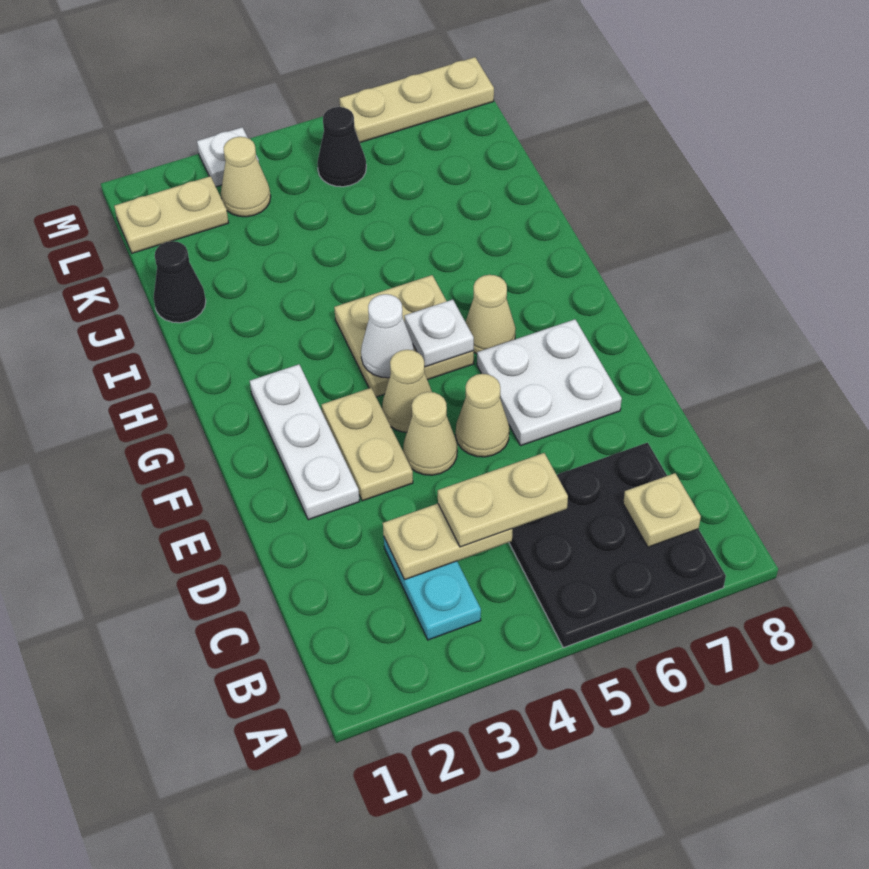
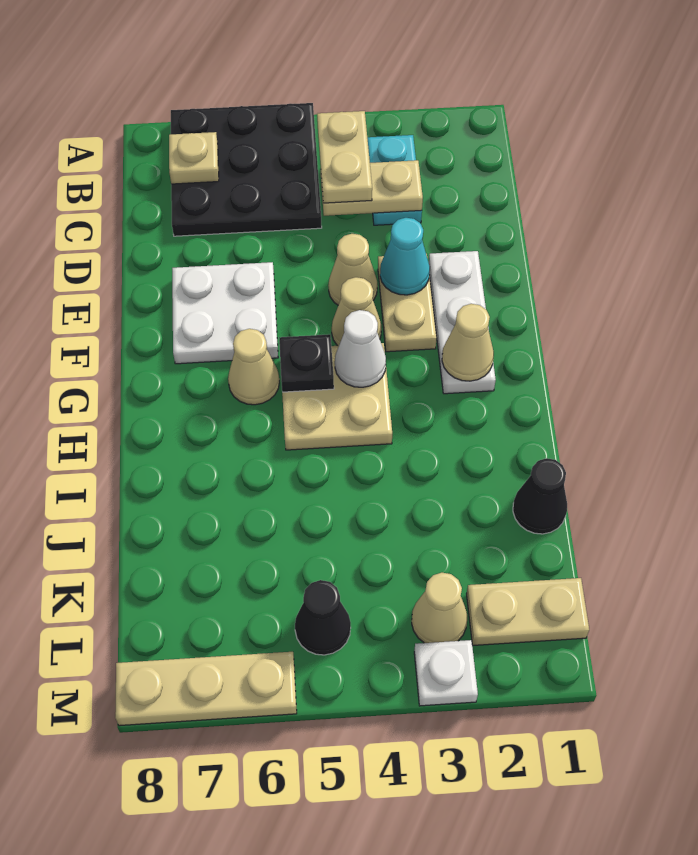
tan 1x2 plate [438,453,568,547] -> tan 1x2 plate turned to [317,111,372,203]
none -> cyan 1x1 cone [380,218,430,295]
tan 1x1 cone [456,374,509,457] -> tan 1x1 cone moved to [442,304,494,381]
white 1x1 plate [404,300,474,367] -> black 1x1 plate [279,334,334,392]

